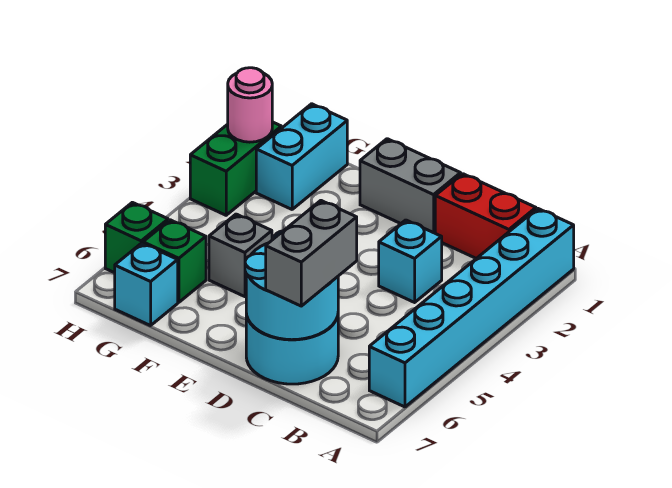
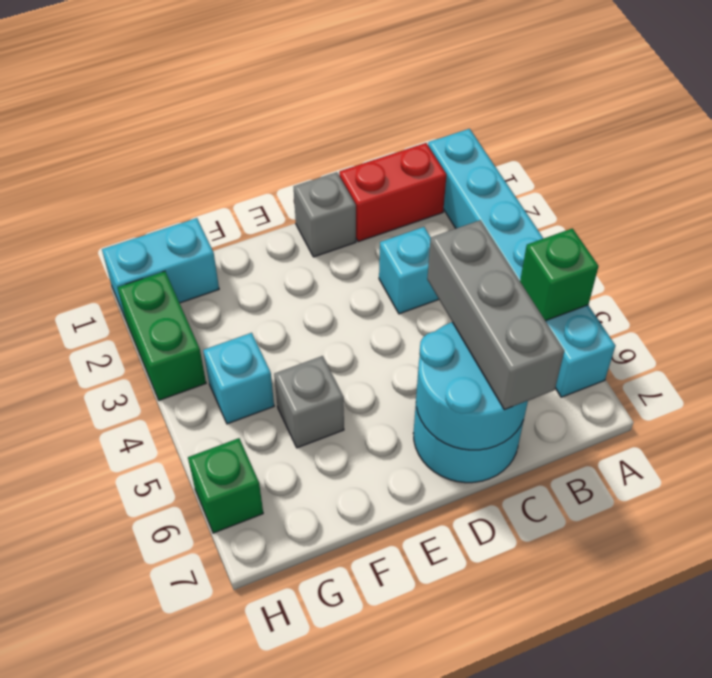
grey 1x2 brick [266,201,357,306] -> grey 1x3 brick [427,220,564,410]
grey 1x2 brick [360,139,461,233] -> grey 1x1 brick [294,172,356,257]
cyan 1x2 brick [256,104,347,209] -> cyan 1x2 brick turned to [102,218,219,319]
green 1x1 brick [143,220,206,302] -> green 1x1 brick moved to [520,228,599,321]
cyan 1x1 brick [115,243,178,326] -> cyan 1x1 brick moved to [203,333,274,424]
pink 1x1 round brick [228,68,272,142] -> none

